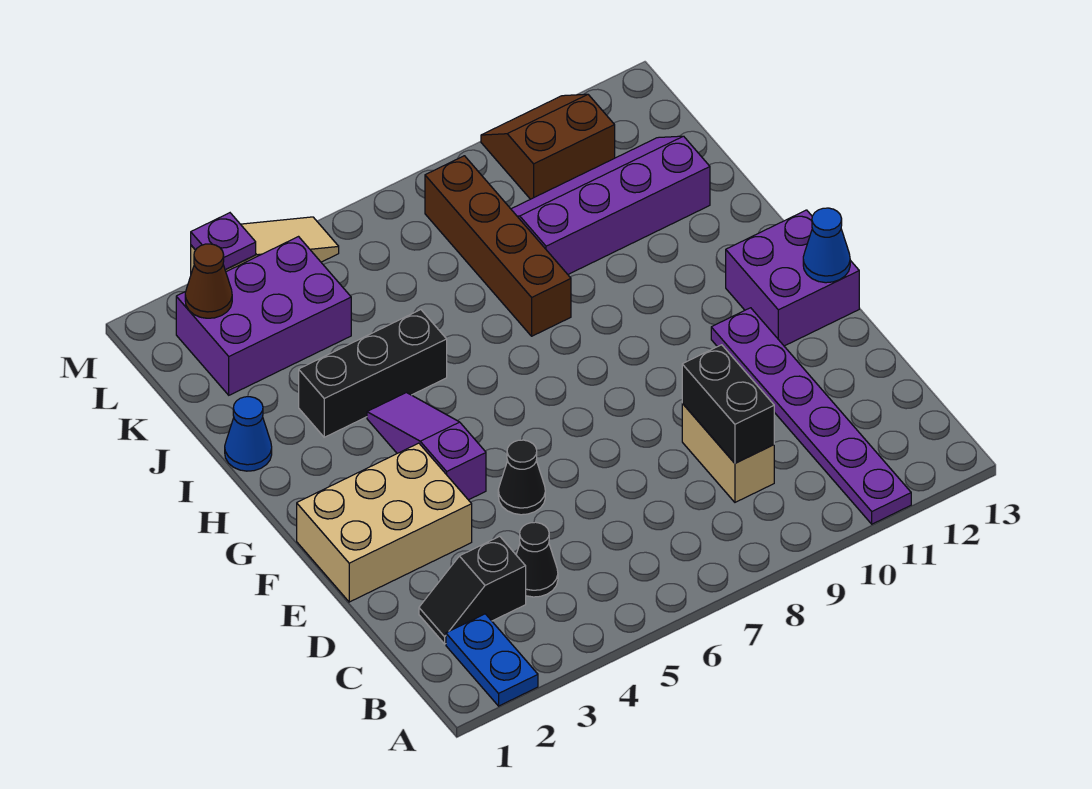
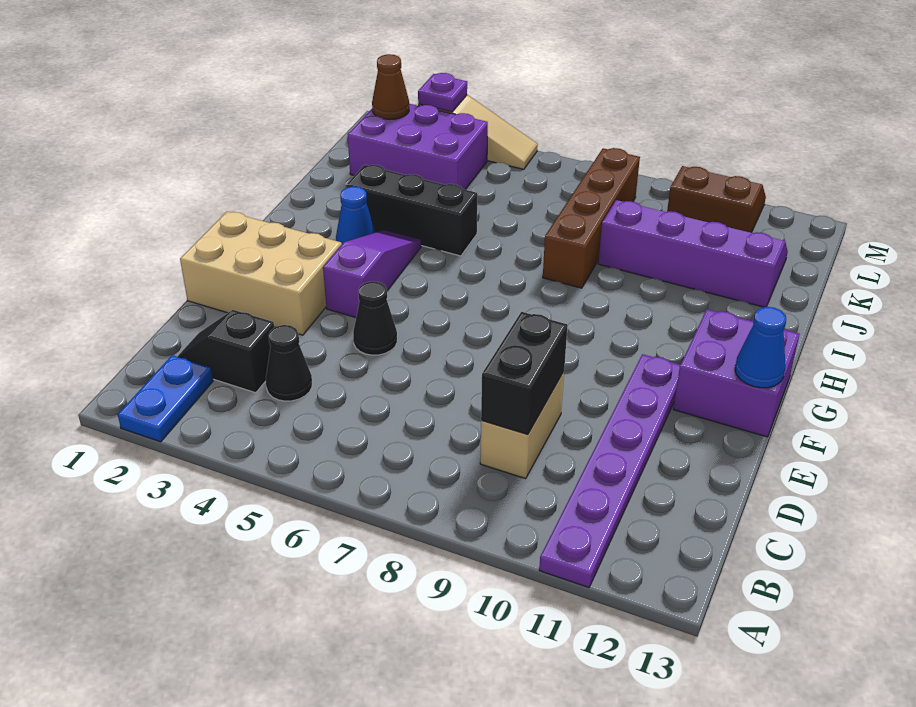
blue 1x1 cone [225,397,272,471] -> blue 1x1 cone moved to [336,187,376,244]

